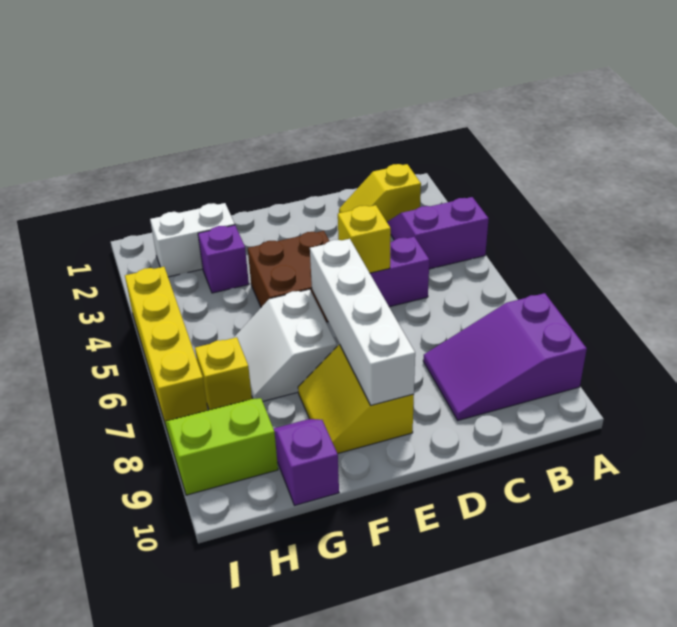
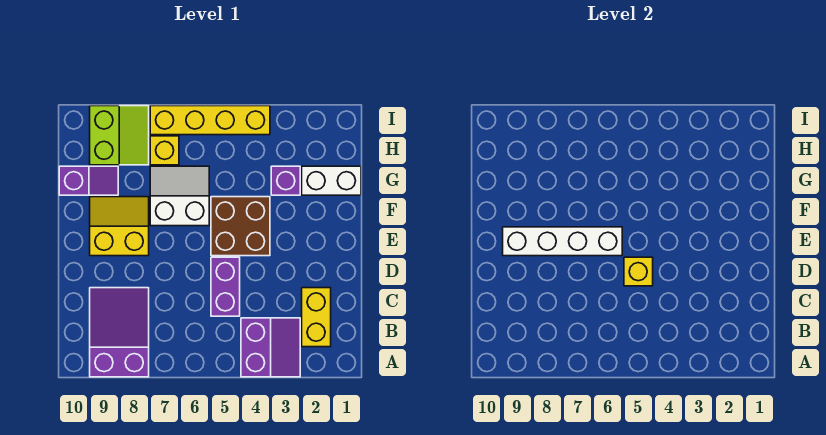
yellow 1x2 slope [339,164,421,222] -> yellow 1x2 brick [302,288,331,347]
white 1x2 brick [150,203,235,277] -> white 1x2 brick turned to [302,166,361,195]

